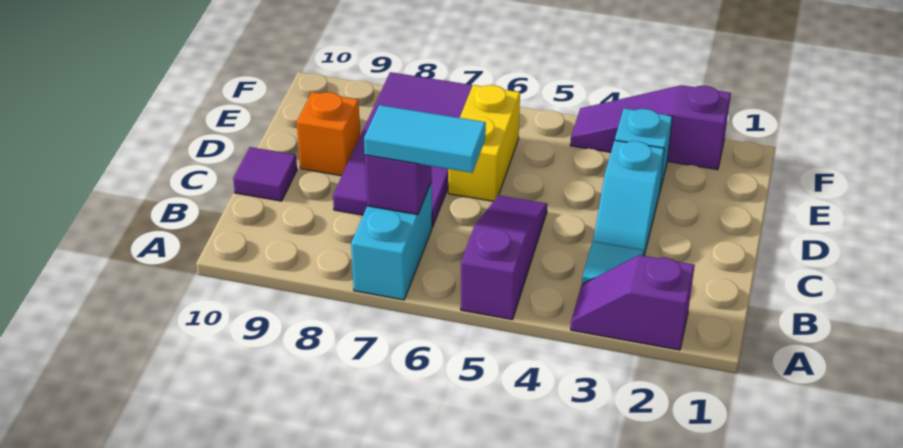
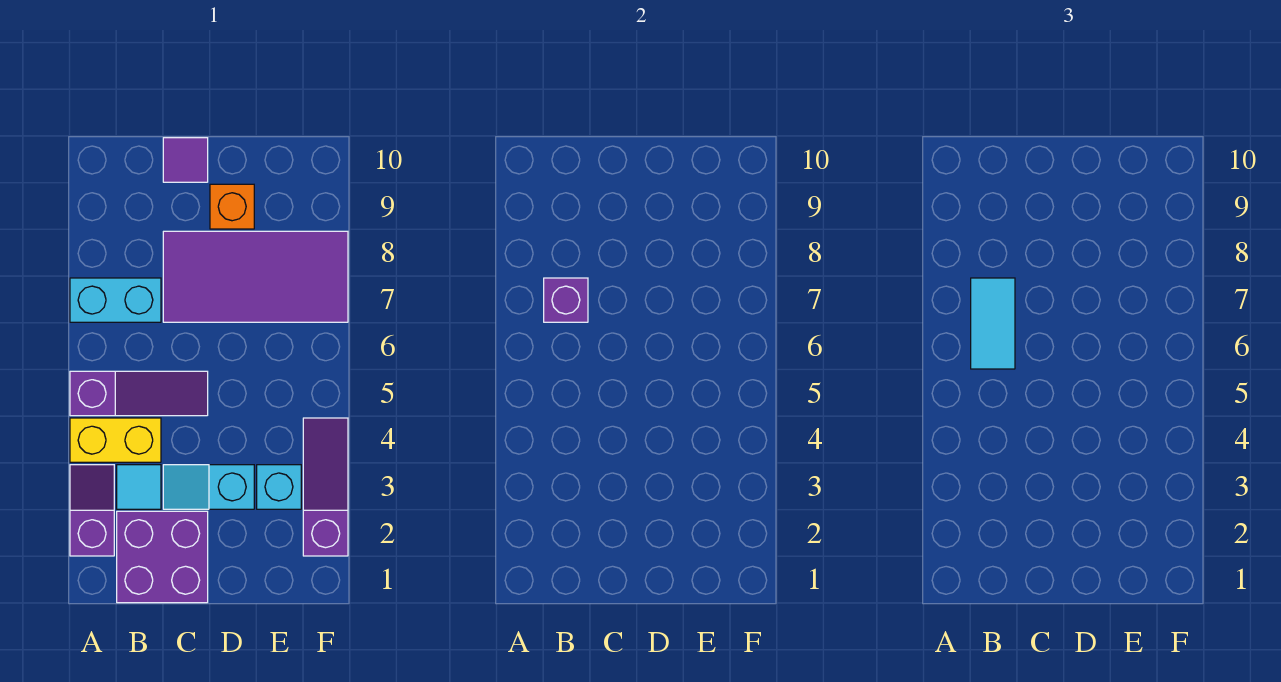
none -> purple 2x2 brick [117,511,208,603]
yellow 1x2 brick [448,85,520,201] -> yellow 1x2 brick moved to [70,418,161,462]

